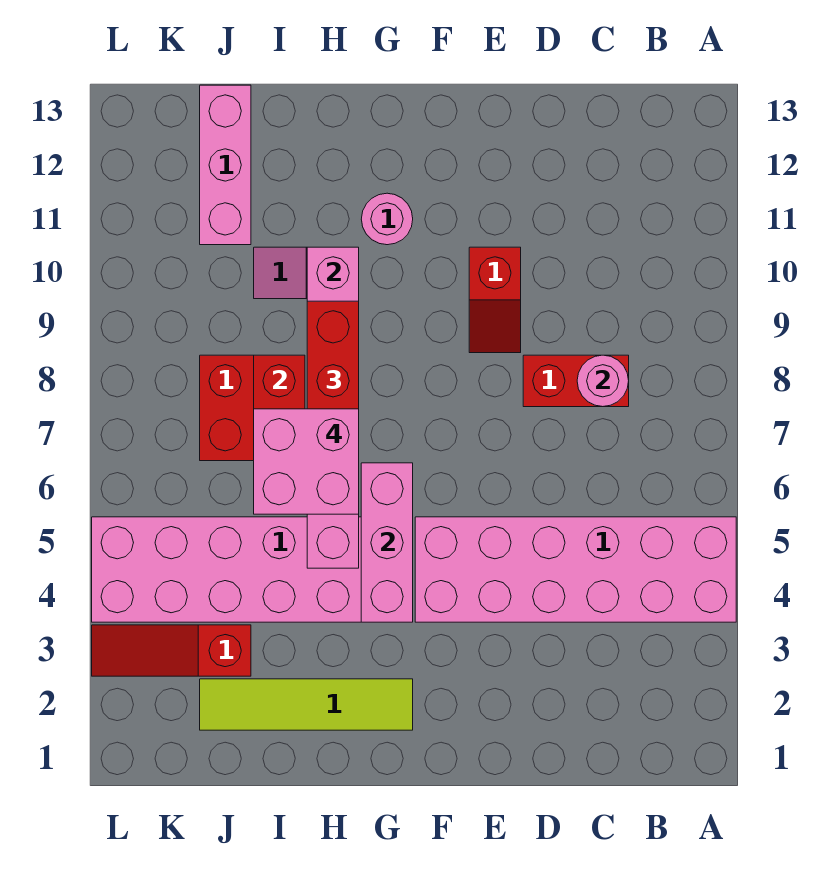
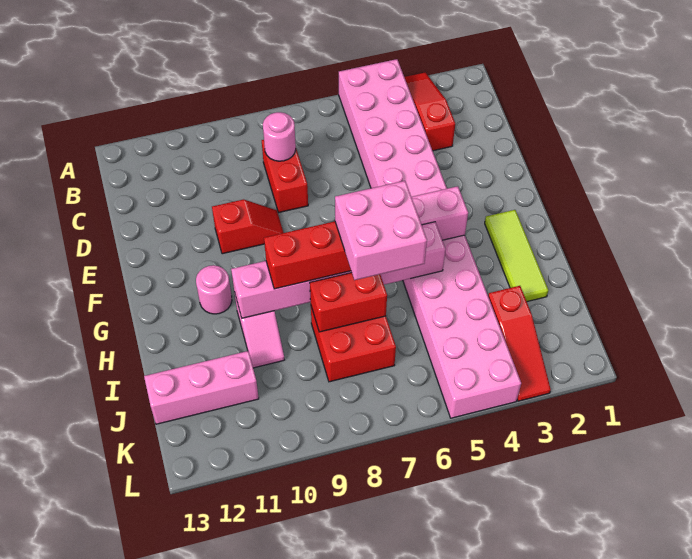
none -> red 1x3 slope [404,72,455,151]
lime 1x4 tile [200,679,413,730] -> lime 1x3 tile [485,210,548,302]

